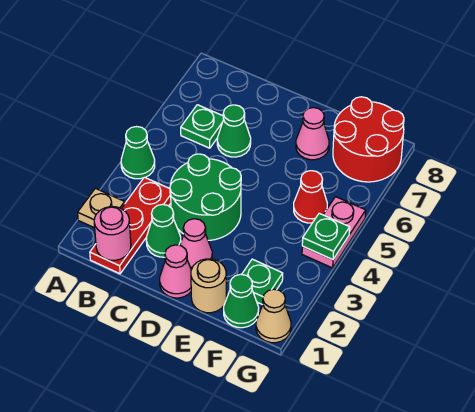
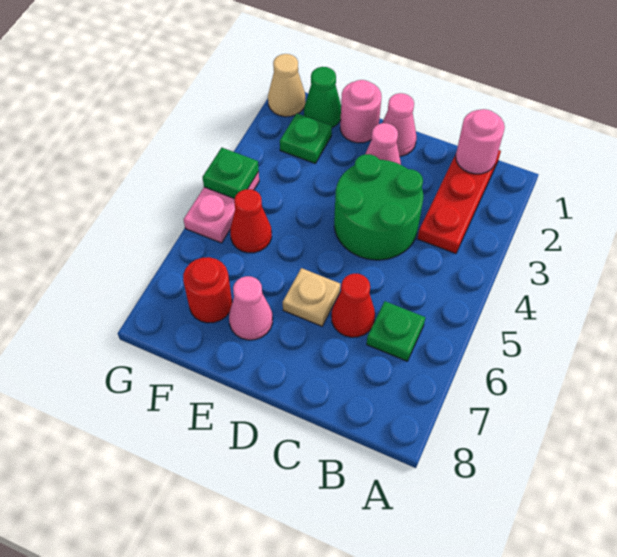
tan 1x1 plate [78,188,125,228] -> tan 1x1 plate moved to [283,268,340,326]
green 1x1 cone [121,127,155,179] -> none
green 1x1 cone [146,204,181,257] -> none
green 1x1 cone [217,105,251,157] -> red 1x1 cone [331,274,375,337]
tan 1x1 round brick [191,259,226,313] -> pink 1x1 round brick [340,80,382,143]
red 2x2 round brick [333,97,404,182] -> red 1x1 round brick [183,257,232,323]

